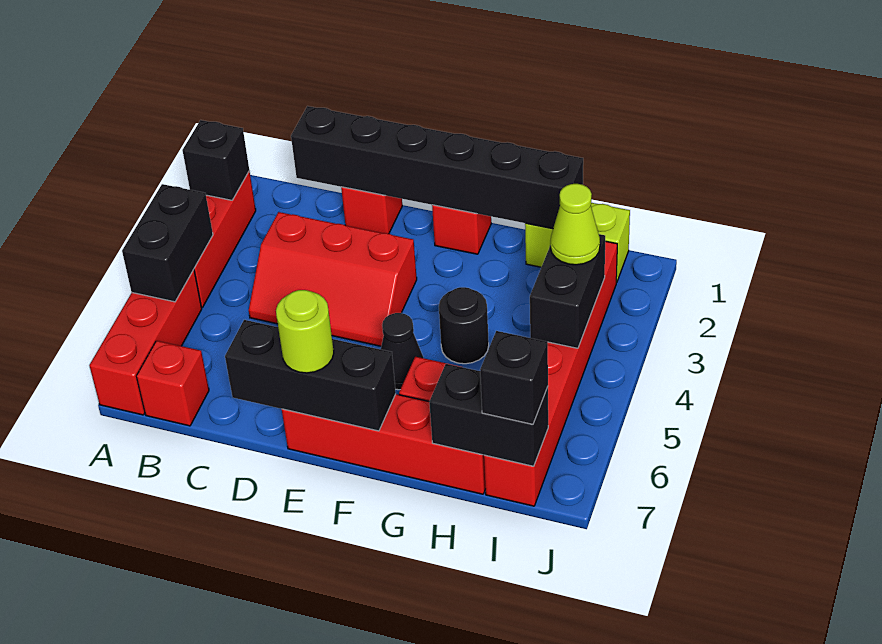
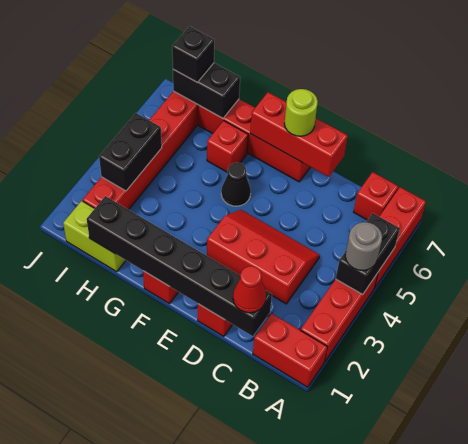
none -> red 1x2 brick [253,314,327,387]
black 1x1 brick [182,120,249,200] -> none
none -> grey 1x1 round brick [345,222,382,270]
none -> red 1x1 cone [233,266,266,313]
black 1x3 brick [225,320,396,431] -> red 1x3 brick [250,92,348,177]
black 1x1 round brick [439,287,489,364] -> none
lime 1x1 cone [550,184,600,265] -> none

